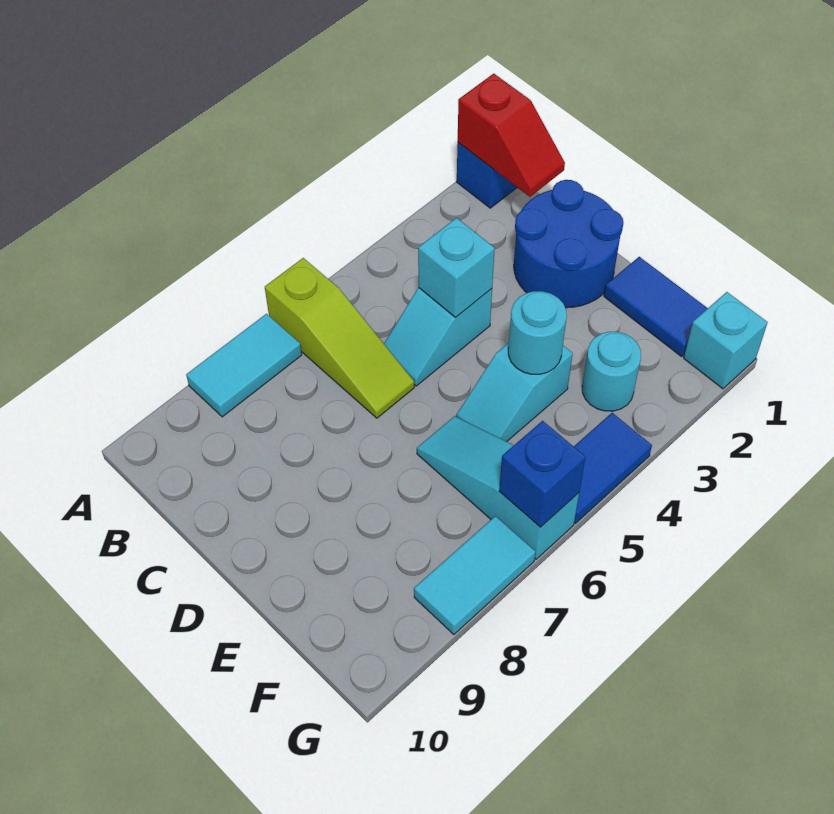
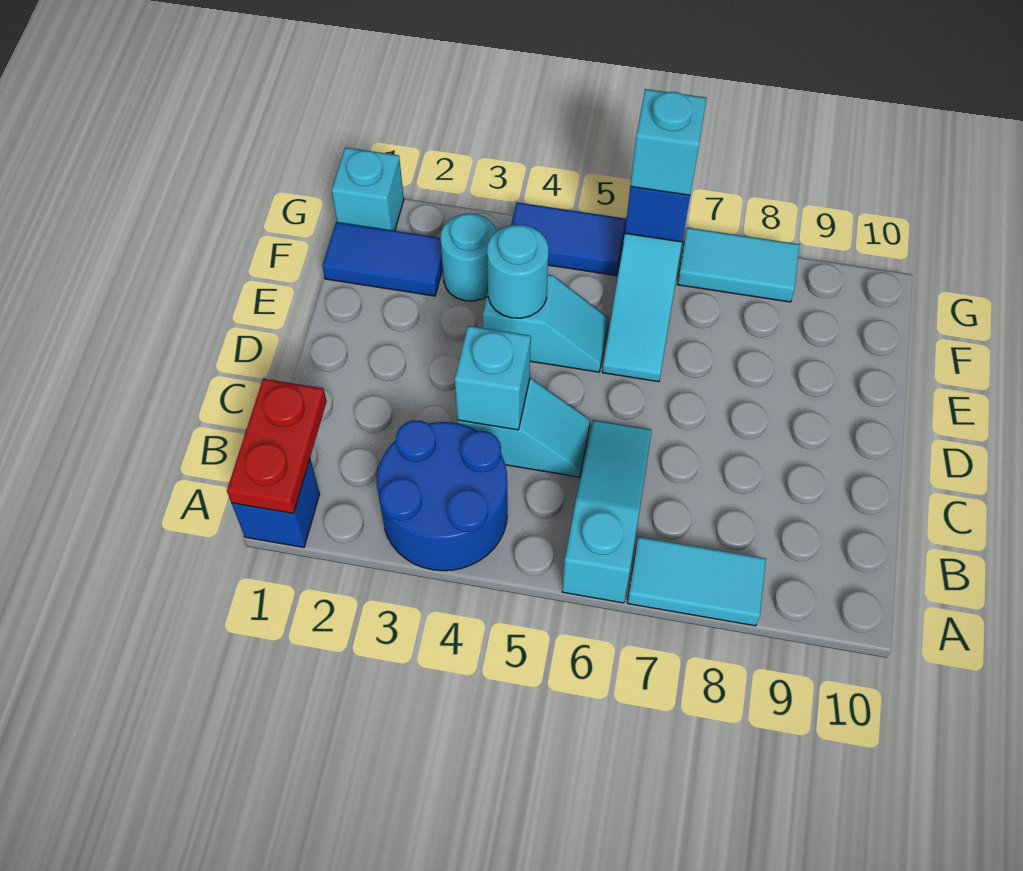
red 1x2 slope [458,74,565,197] -> red 1x2 plate [227,379,327,513]
lime 1x3 slope [265,258,414,418] -> cyan 1x3 slope [562,420,652,603]
blue 2x2 round brick [514,180,624,308] -> blue 2x2 round brick moved to [377,420,507,571]
blue 1x2 tile [604,257,708,357] -> blue 1x2 tile turned to [322,222,443,296]
none -> cyan 1x1 brick [630,89,706,195]

